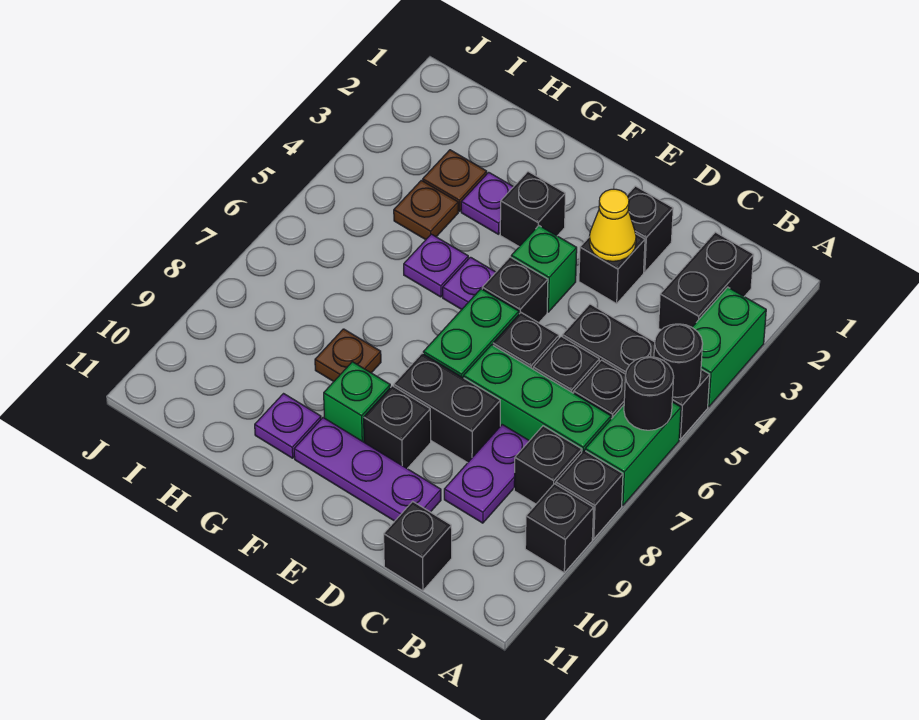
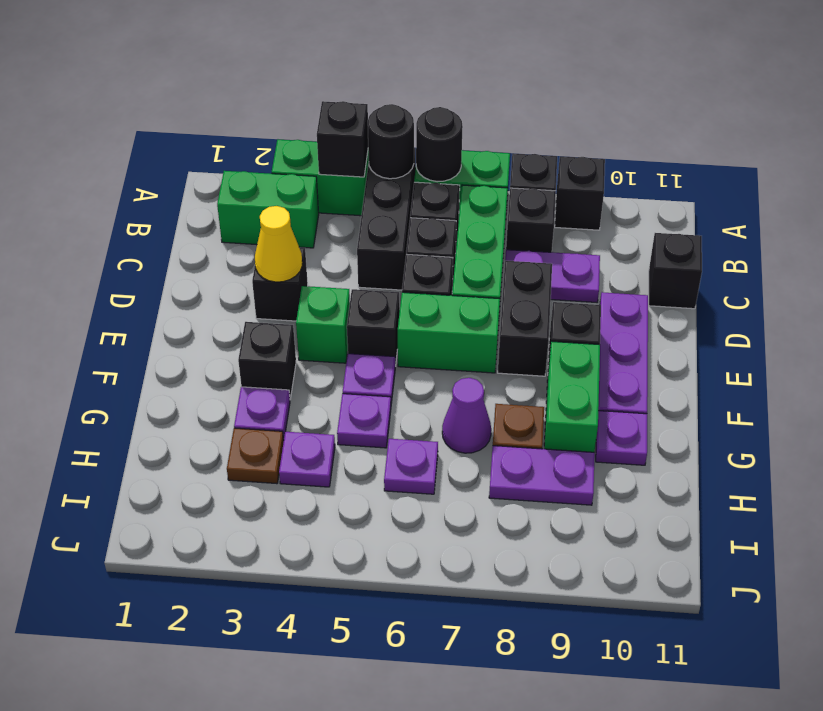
black 1x2 brick [659,232,754,330] -> green 1x2 brick [217,171,319,248]
black 1x1 brick [627,186,673,272] -> black 1x1 brick moved to [317,101,368,177]
green 1x1 brick [324,362,390,442] -> green 1x2 brick [544,341,600,452]
none -> purple 1x1 cone [442,378,491,453]
brown 1x1 plate [394,180,458,240] -> purple 1x1 plate [279,432,335,487]
none -> purple 1x1 plate [384,439,438,494]
none -> purple 1x2 plate [489,446,595,505]

